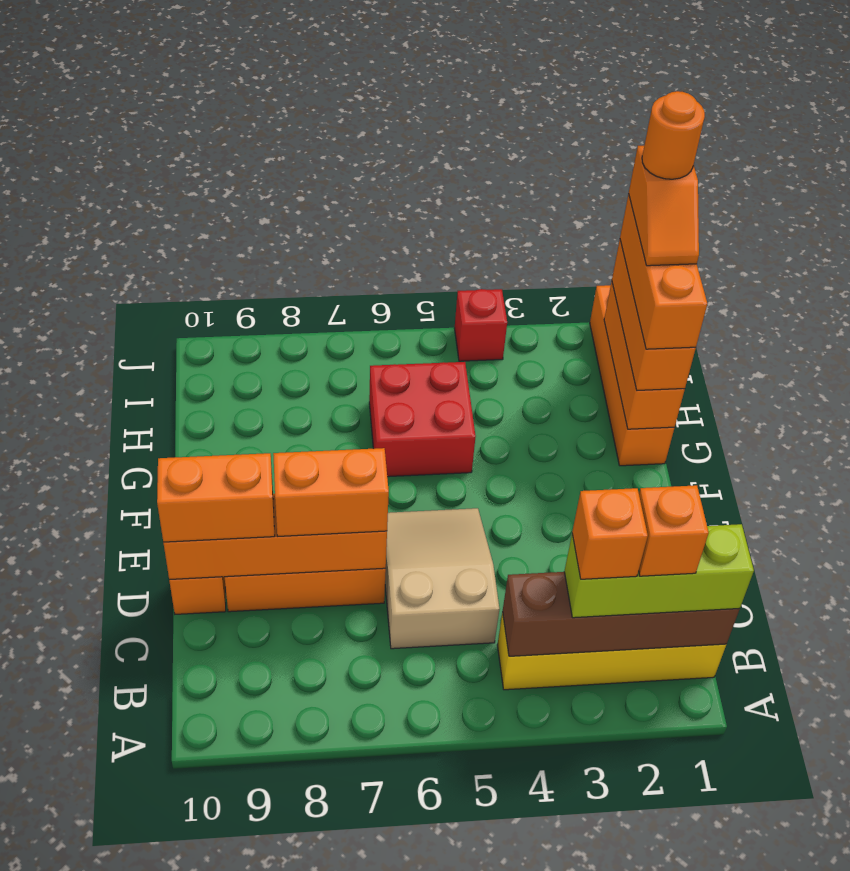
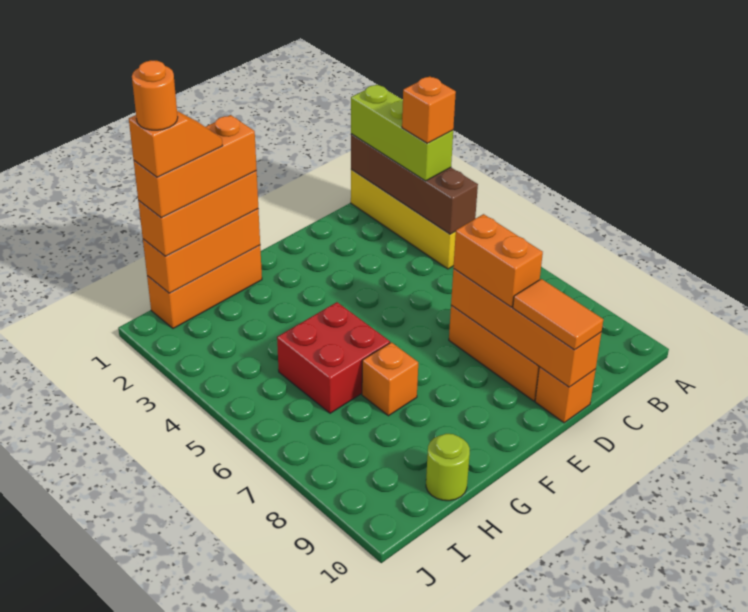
orange 1x1 brick [639,485,709,576] -> orange 1x1 brick moved to [362,342,418,416]
tan 2x3 slope [385,508,500,649] -> none
orange 1x2 brick [157,453,275,542] -> orange 1x2 tile [513,279,603,350]
orange 1x4 brick [590,285,674,466] -> orange 1x3 brick [147,245,262,328]
none -> lime 1x1 round brick [426,434,470,501]
red 1x1 brick [455,289,507,361] -> none

